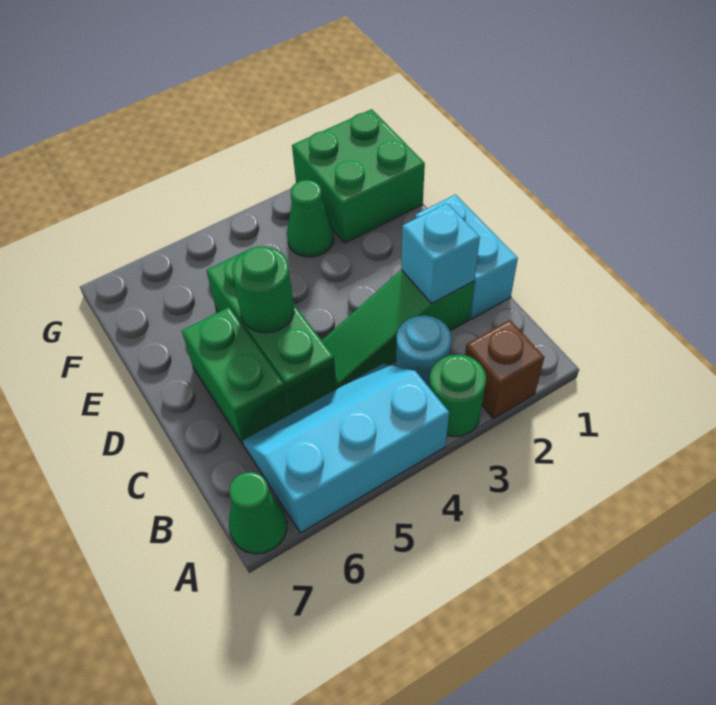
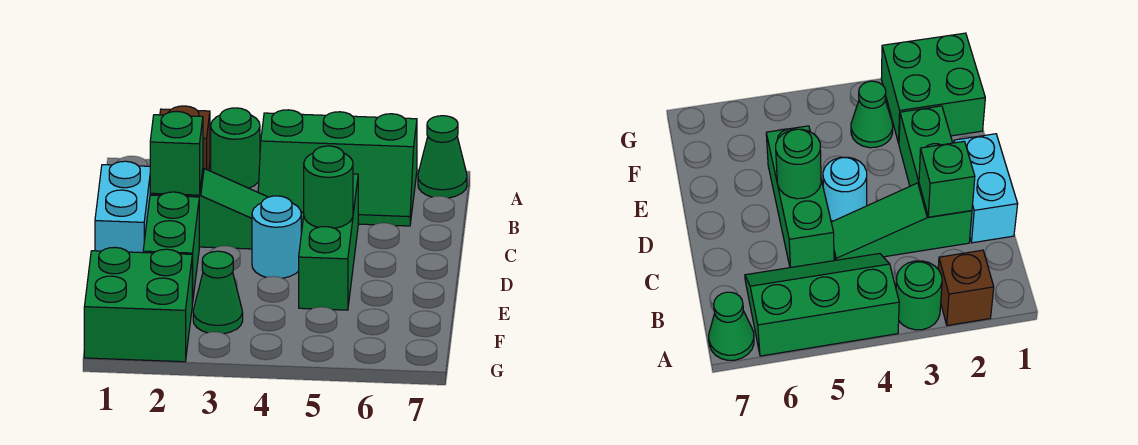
cyan 2x3 slope [243,363,449,533] -> green 2x3 slope [258,110,417,226]
cyan 1x1 round brick [396,315,451,387] -> cyan 1x1 round brick moved to [252,196,301,278]
cyan 1x1 brick [401,203,480,304] -> green 1x1 brick [150,111,203,195]
green 1x2 brick [182,307,289,444] -> green 1x2 brick moved to [143,192,199,304]

